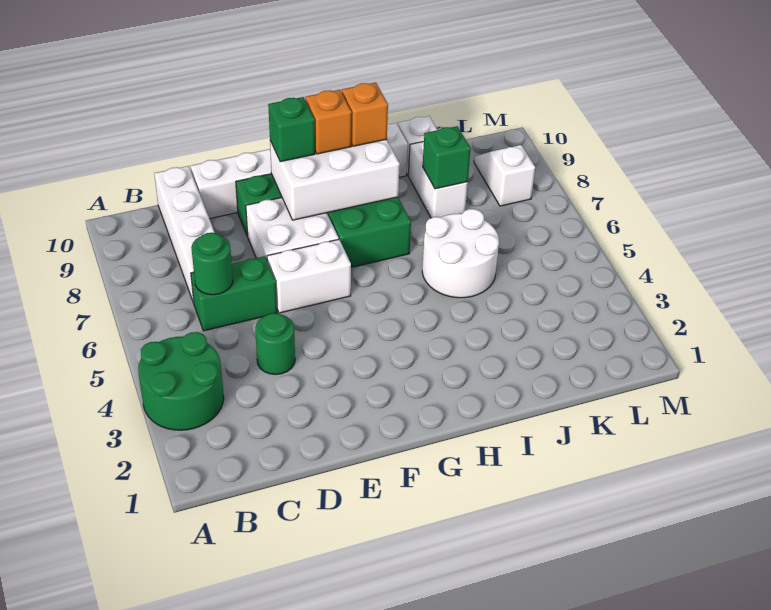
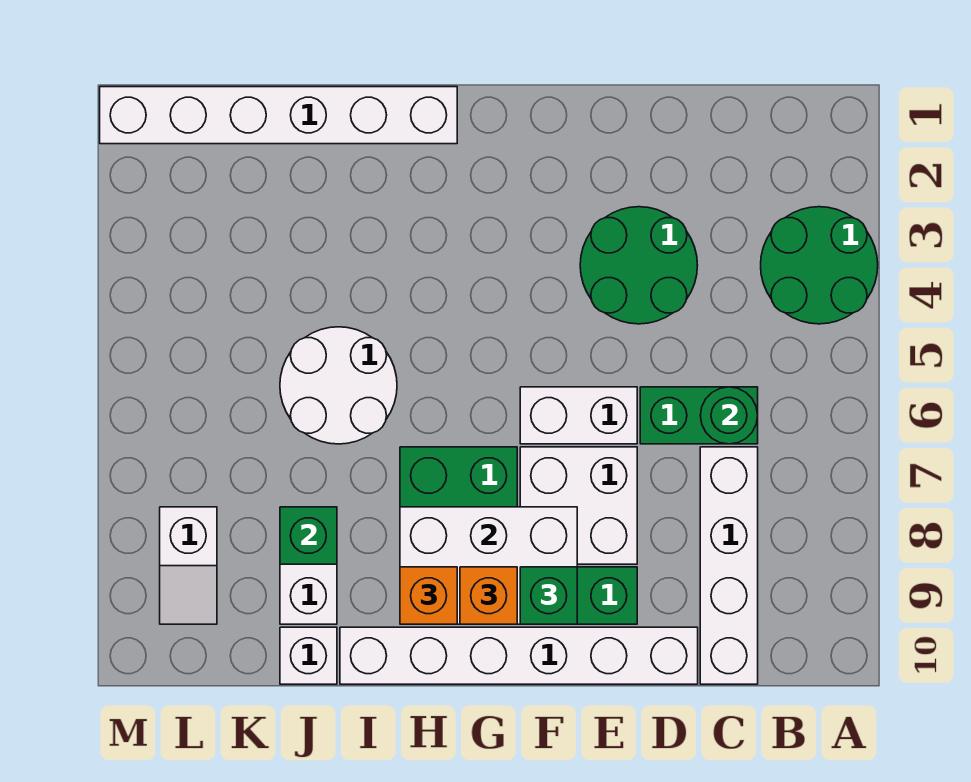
green 1x1 round brick [255,313,295,375] -> green 2x2 round brick [580,207,698,324]
none -> white 1x6 brick [100,87,457,144]

